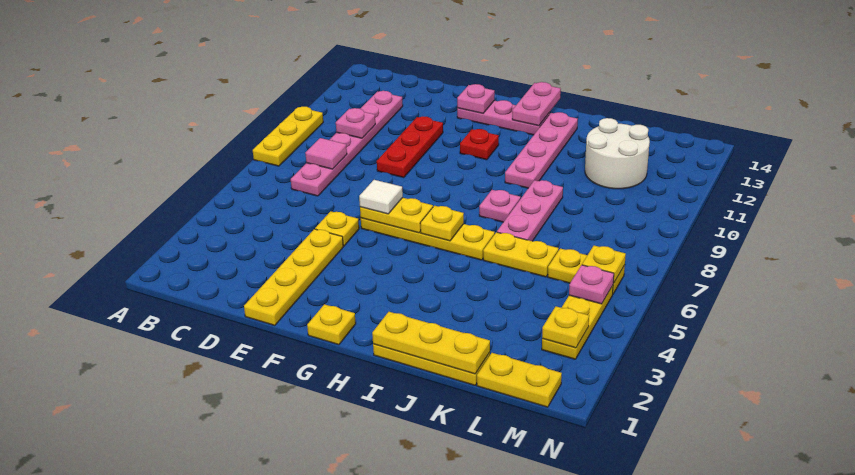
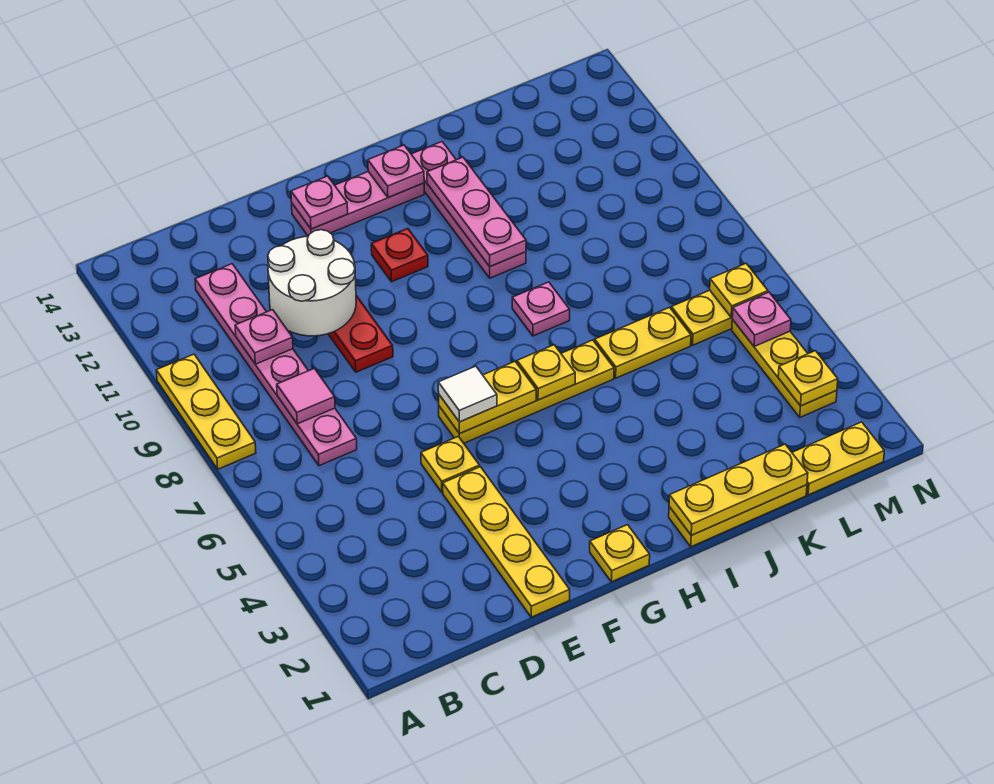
pink 1x2 plate [512,82,561,126] -> pink 1x1 plate [368,145,424,198]
pink 1x3 plate [497,180,563,241] -> pink 1x3 plate moved to [427,157,526,267]
white 2x2 round brick [585,118,650,189] -> white 2x2 round brick moved to [268,230,356,336]

